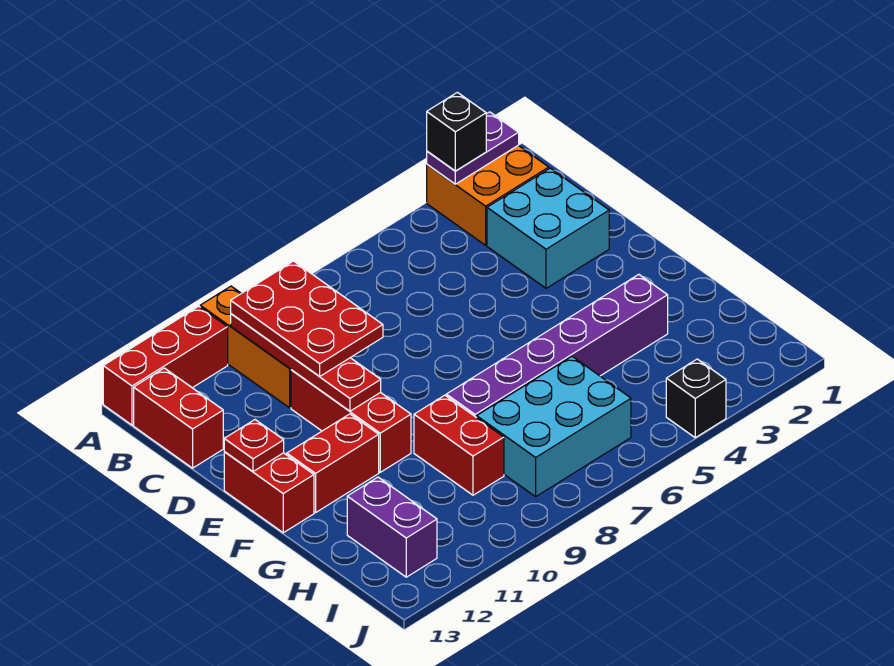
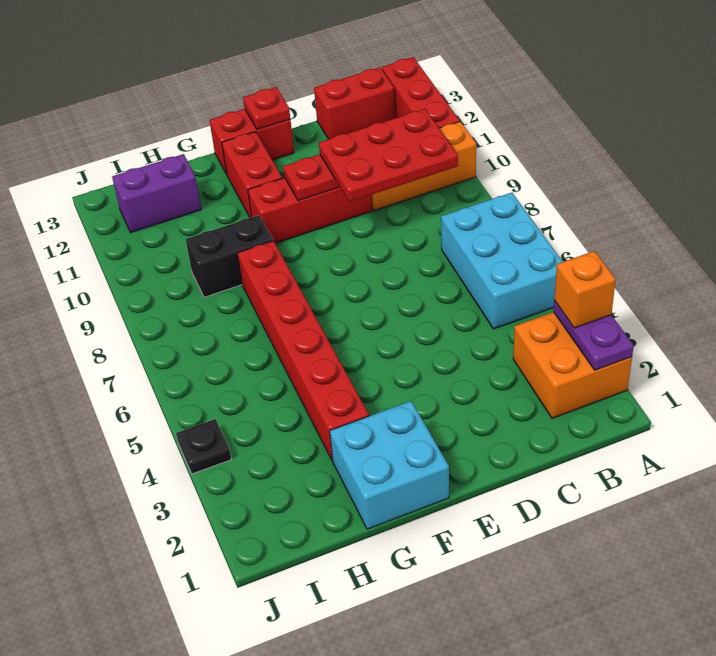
black 1x1 brick [427,92,486,171] -> orange 1x1 brick [554,251,616,328]
cyan 2x2 brick [487,168,609,288] -> cyan 2x2 brick moved to [330,401,449,529]
purple 1x6 brick [446,274,668,418] -> red 1x6 brick [237,241,369,461]
red 1x2 brick [414,395,504,495] -> black 1x2 brick [185,215,273,297]
cyan 2x3 brick [477,357,631,497] -> cyan 2x3 brick moved to [441,193,563,329]
black 1x1 brick [666,359,726,438] -> black 1x1 plate [176,419,231,474]

